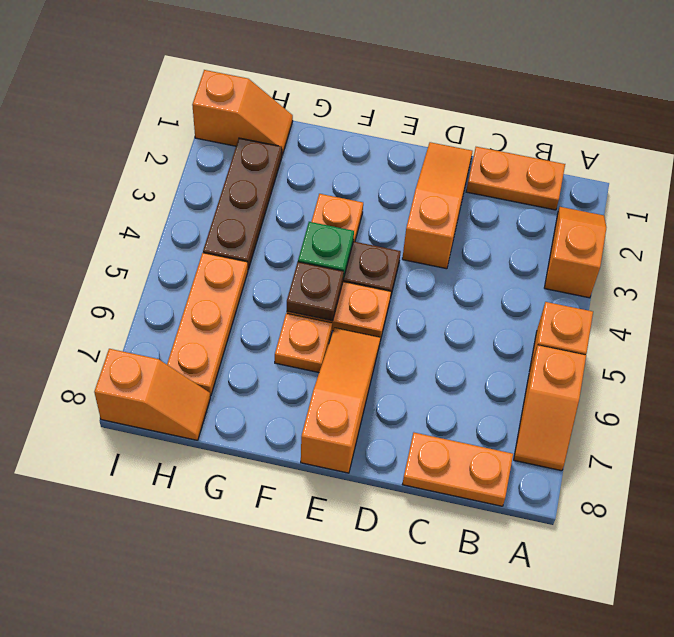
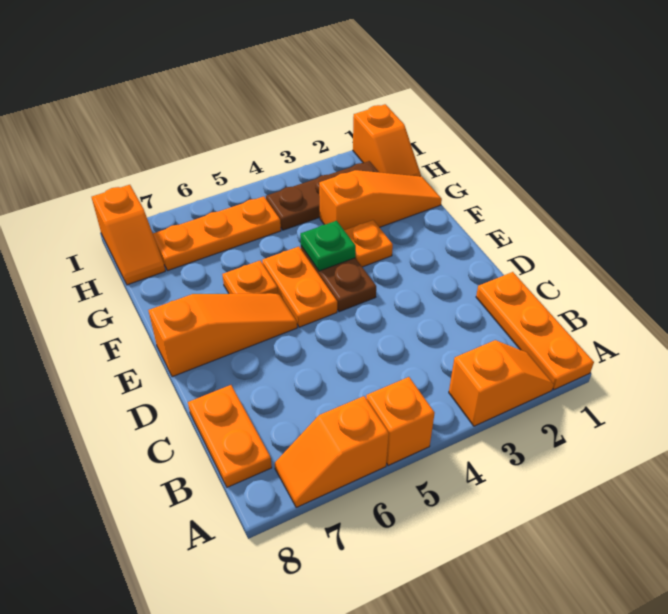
orange 1x2 plate [466,147,565,210] -> orange 1x3 plate [476,272,594,390]
orange 1x3 slope [402,142,472,269] -> orange 1x3 slope moved to [319,170,442,230]
brown 1x1 plate [287,262,344,321] -> none

